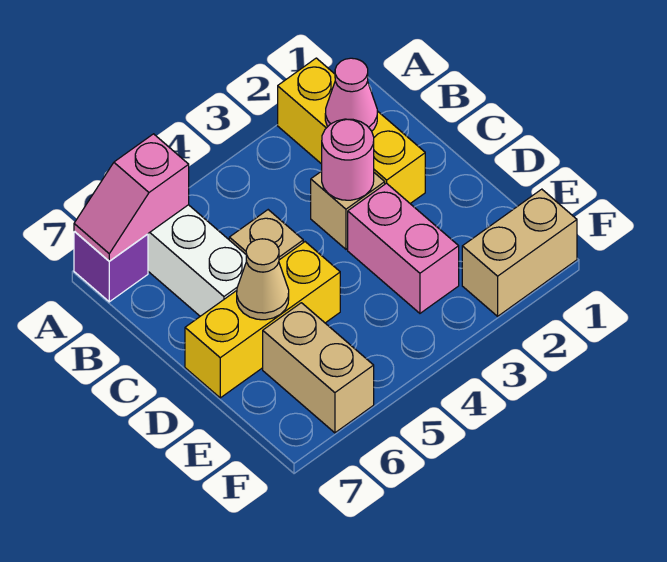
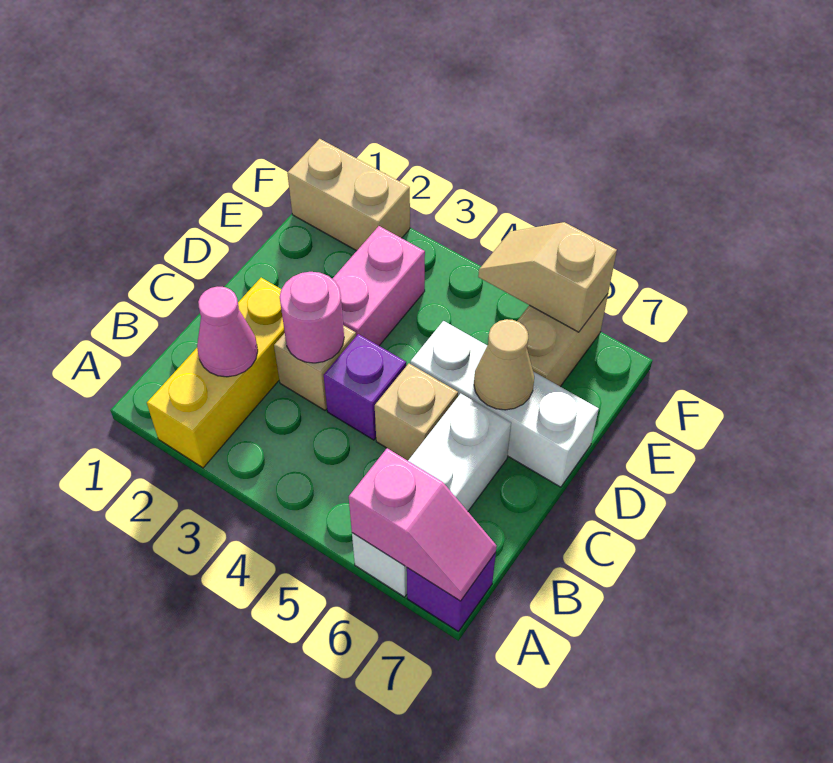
none -> purple 1x1 brick [324,334,406,440]
yellow 1x3 brick [185,242,340,398] -> white 1x3 brick [410,321,599,487]
none -> tan 1x2 slope [478,222,617,332]

